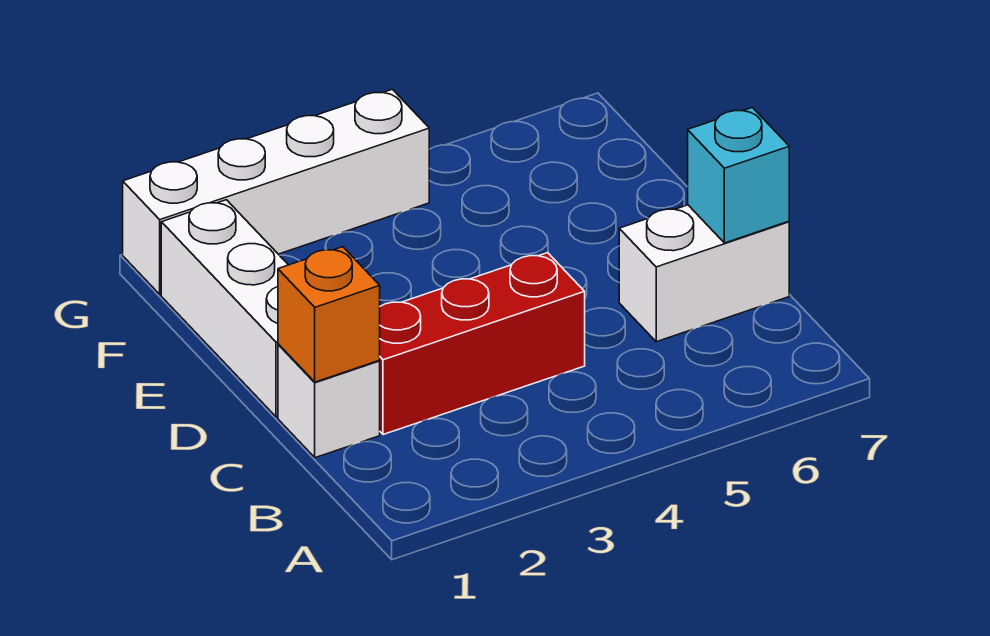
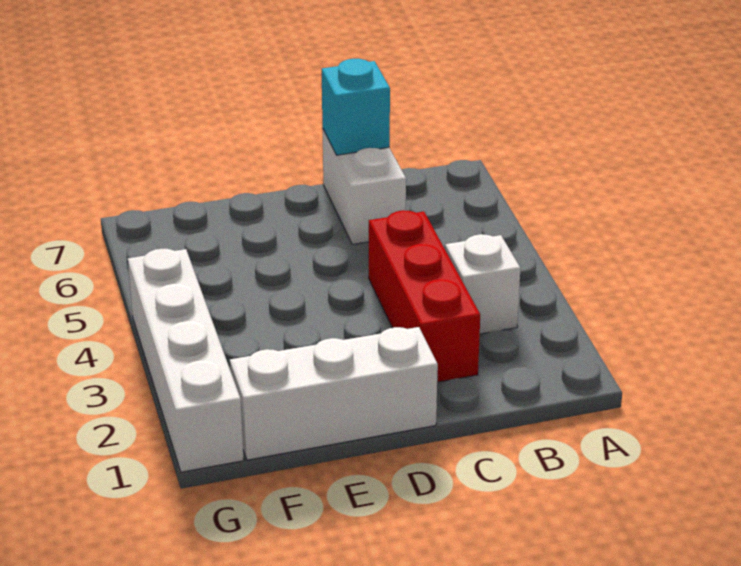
white 1x1 brick [278,344,380,458] -> white 1x1 brick moved to [445,234,520,334]
orange 1x1 brick [278,247,380,382] -> none

